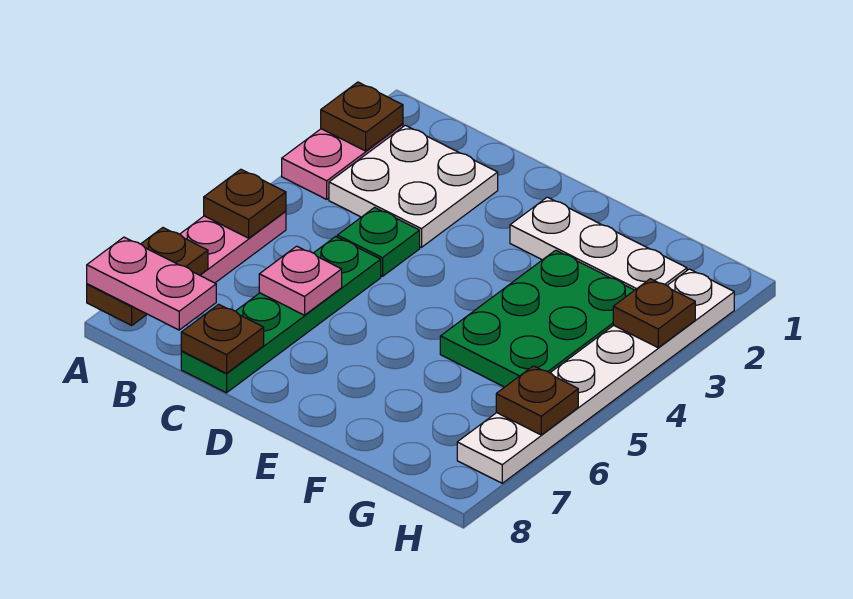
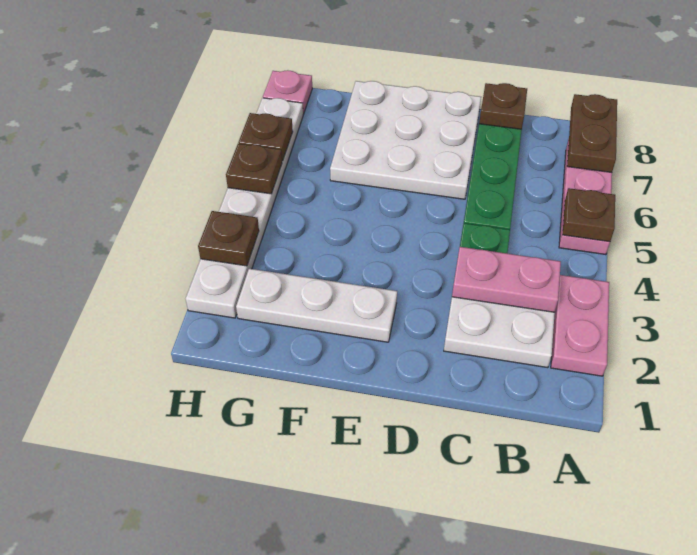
brown 1x1 plate [321,82,403,151] -> brown 1x1 plate moved to [226,144,282,194]
pink 1x2 plate [87,237,216,330] -> pink 1x2 plate moved to [452,247,561,312]
pink 1x1 plate [259,246,342,315] -> pink 1x1 plate moved to [263,70,312,114]
none -> white 3x3 plate [330,81,481,199]
green 2x3 plate [440,250,634,387] -> none

